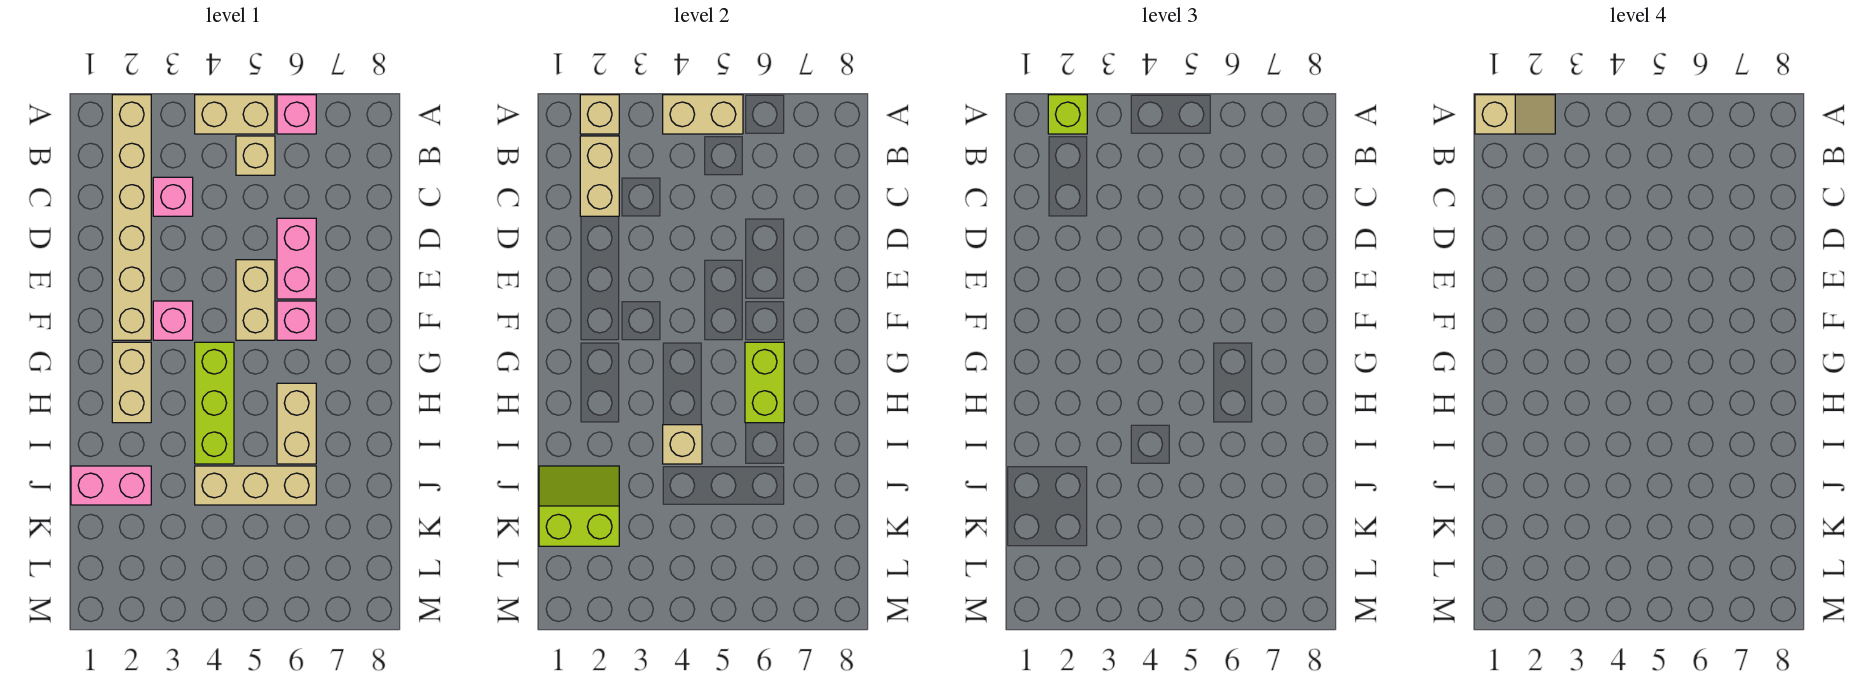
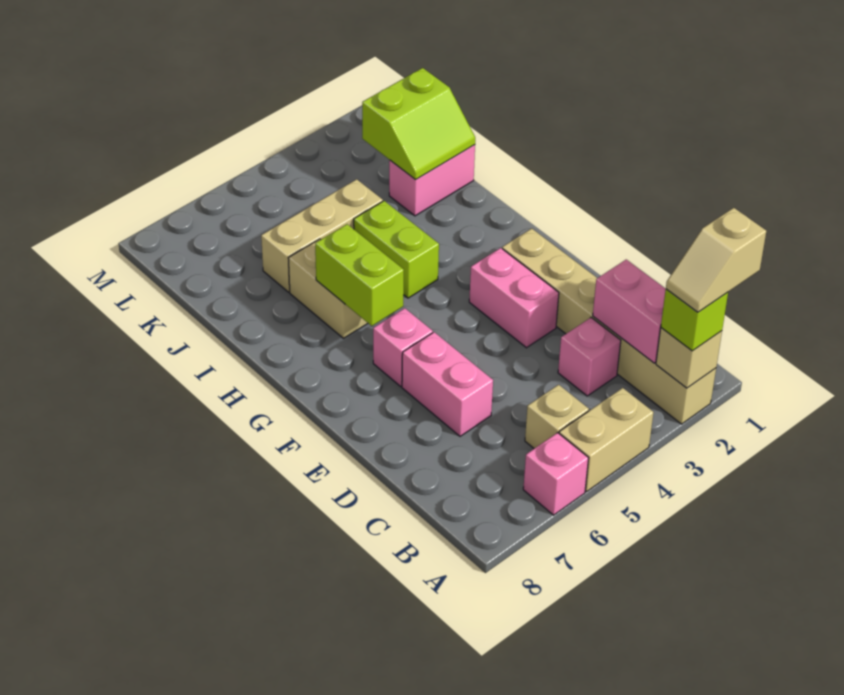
tan 1x2 brick [663,95,743,134] -> none
tan 1x2 brick [580,136,619,216] -> pink 1x2 brick [593,260,666,363]
tan 1x2 brick [236,260,275,340] -> none
pink 1x1 brick [153,301,193,340] -> pink 1x2 brick [469,248,559,348]
tan 1x2 brick [112,342,151,423] -> none
lime 1x3 brick [195,342,234,464] -> lime 1x2 brick [354,201,439,298]
tan 1x1 brick [663,425,702,464] -> none

